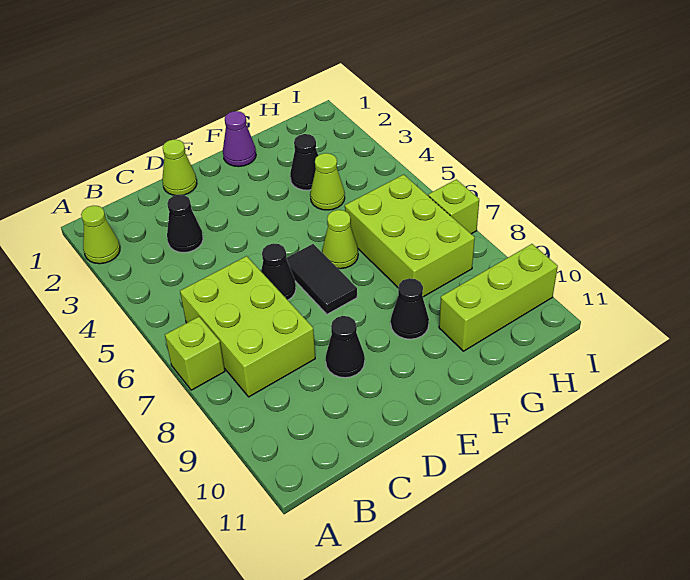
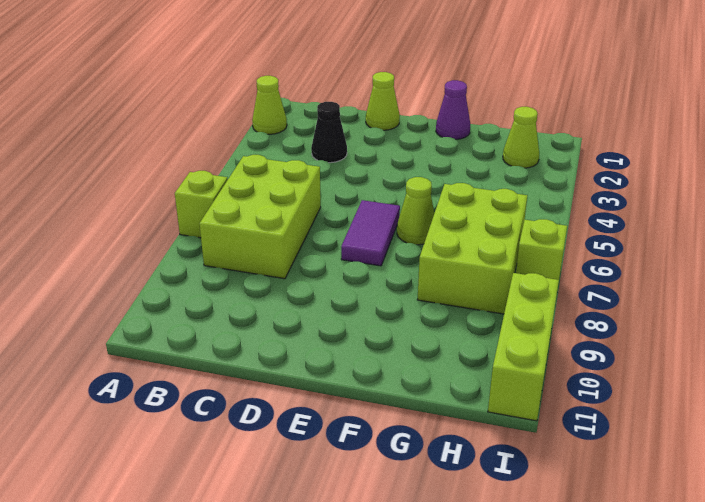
black 1x1 cone [261,243,296,300] -> none
black 1x1 cone [326,316,365,378] -> none
black 1x2 tile [286,244,357,314] -> purple 1x2 tile [341,200,400,266]
black 1x1 cone [391,278,429,339] -> none
black 1x1 cone [290,134,318,190] -> none
lime 1x1 cone [310,153,345,210] -> lime 1x1 cone moved to [503,107,539,168]
lime 1x3 brick [439,244,558,351] -> lime 1x3 brick turned to [488,273,559,421]

